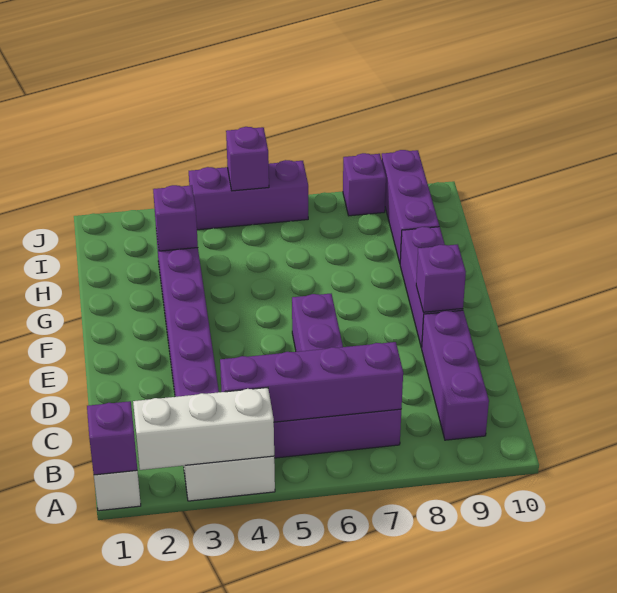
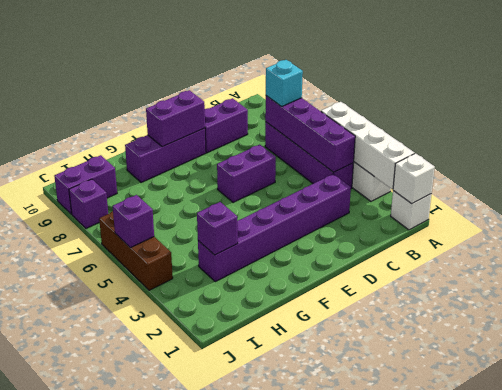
purple 1x1 brick [87,401,137,475] -> white 1x1 brick [393,153,435,204]
white 1x3 brick [133,388,274,470] -> white 1x4 brick [321,102,415,189]
none -> cyan 1x1 brick [266,60,303,107]
purple 1x3 brick [422,310,489,440] -> purple 1x2 brick [205,98,248,153]
purple 1x1 brick [416,244,466,312] -> purple 1x2 brick [146,90,205,147]
purple 1x3 brick [382,150,439,263] -> purple 1x2 brick [54,155,117,214]
purple 1x3 brick [189,160,308,230] -> brown 1x3 brick [99,211,173,290]

